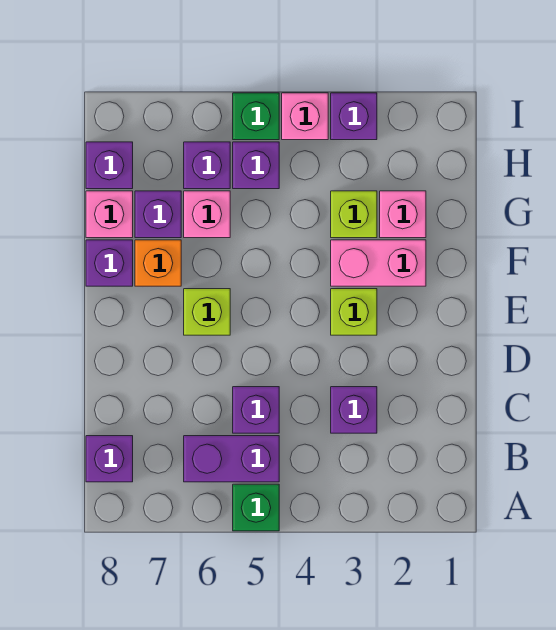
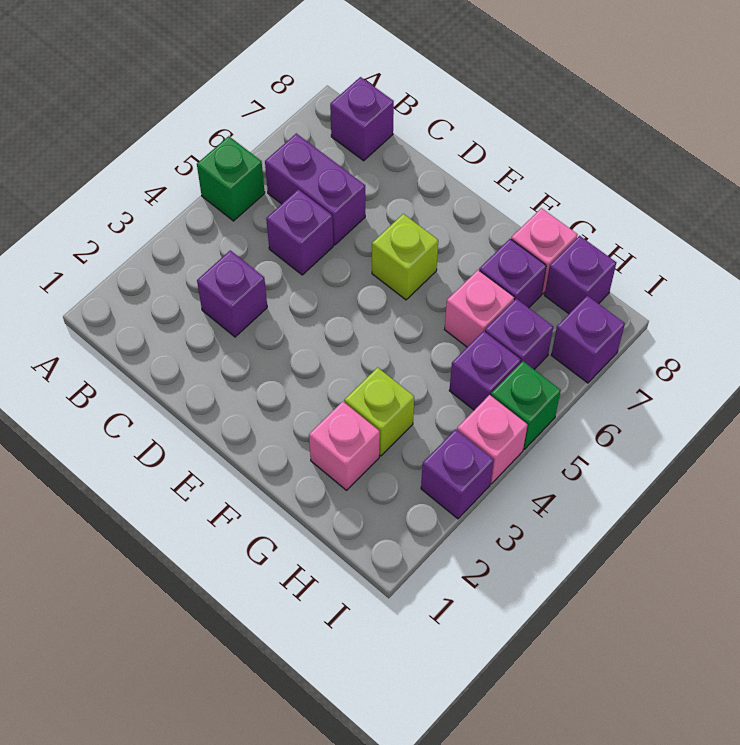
purple 1x2 brick [184,436,279,482] -> purple 1x2 brick turned to [265,133,365,245]
lime 1x1 brick [331,289,377,335] -> none
pink 1x2 brick [331,240,426,286] -> none
orange 1x1 brick [135,240,181,286] -> none
purple 1x1 brick [86,240,133,286] -> purple 1x1 brick moved to [551,296,625,383]

